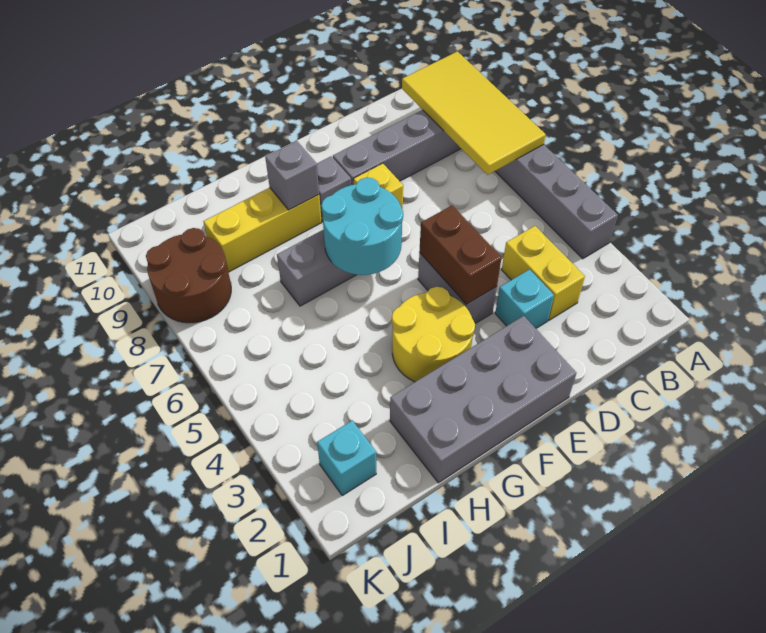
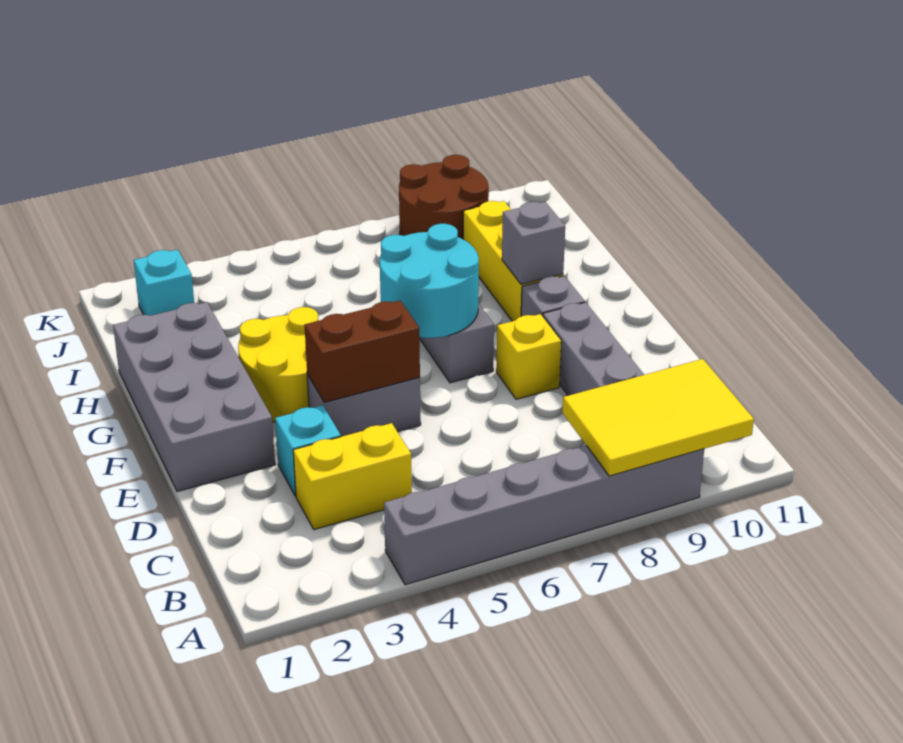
yellow 2x4 tile [402,51,546,175] -> yellow 2x3 tile [563,359,754,476]

